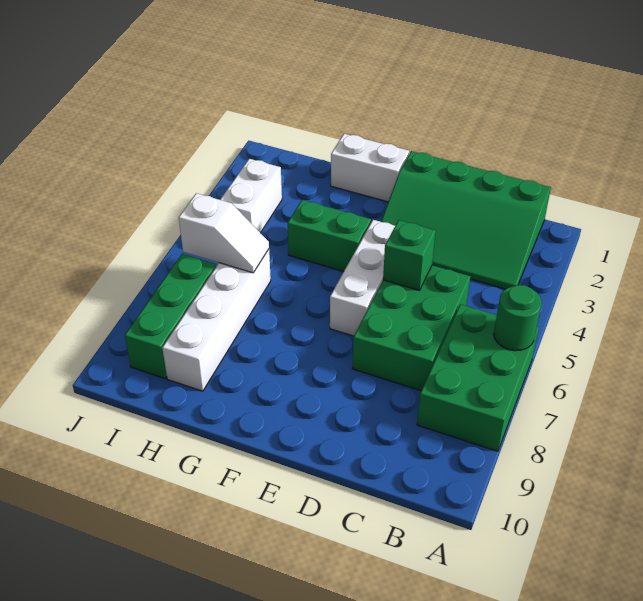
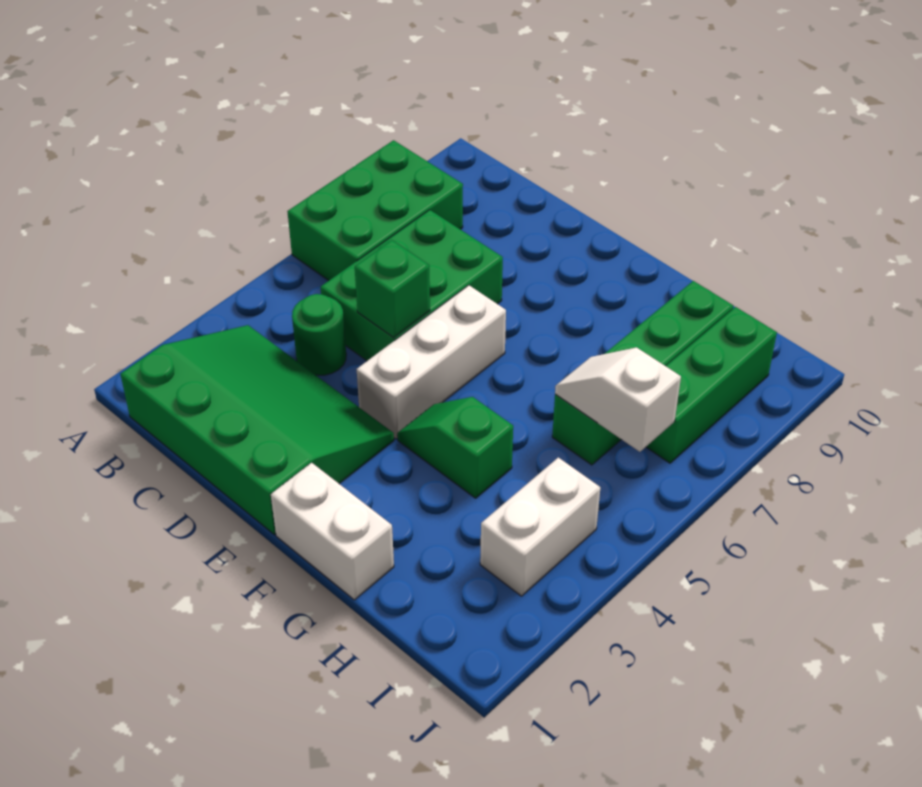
green 1x1 round brick [494,285,542,351] -> green 1x1 round brick moved to [292,294,346,375]
green 1x2 brick [288,200,371,271] -> green 1x2 slope [397,397,513,498]
white 1x4 brick [162,249,271,391] -> green 1x4 brick [552,281,733,465]

